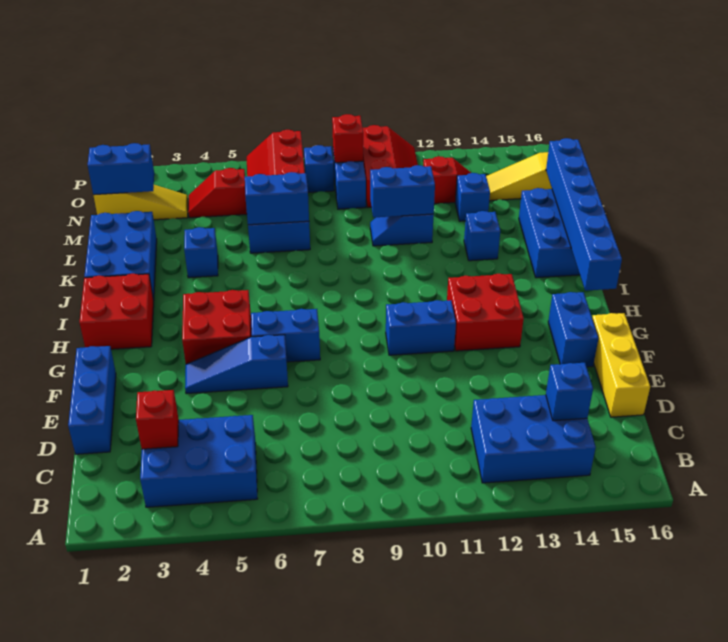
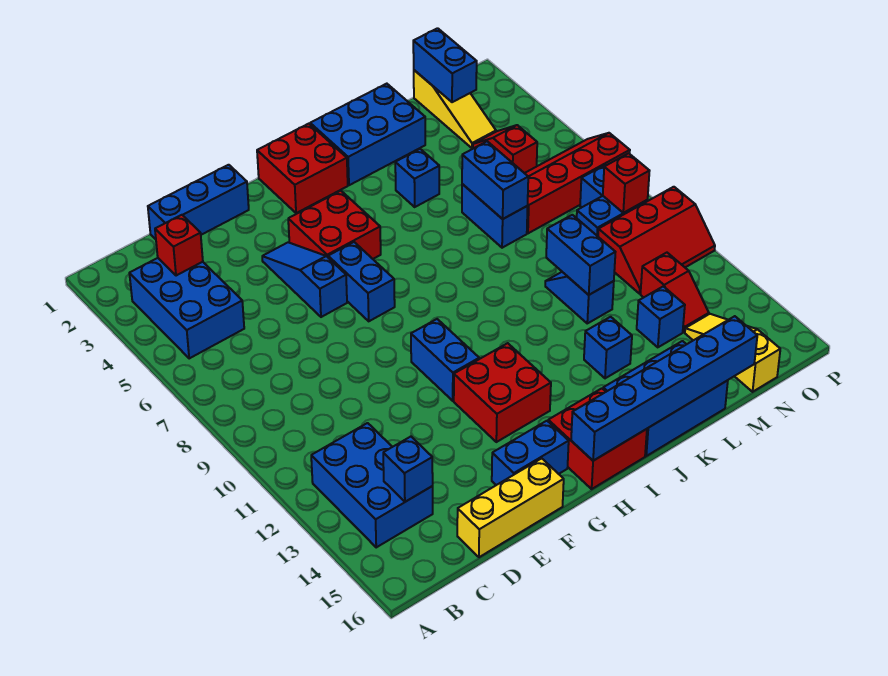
none -> red 2x2 brick [548,388,647,489]

